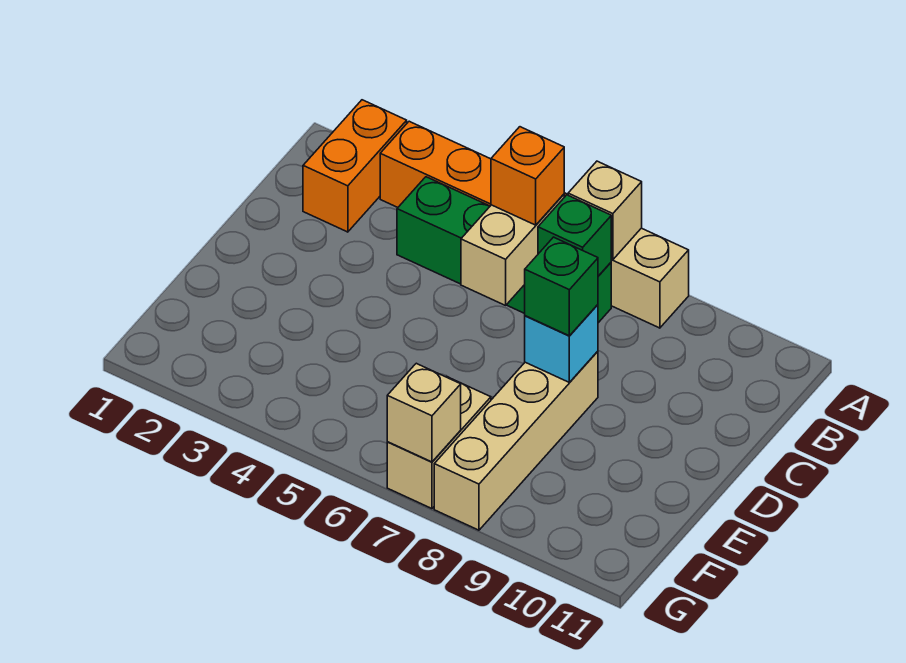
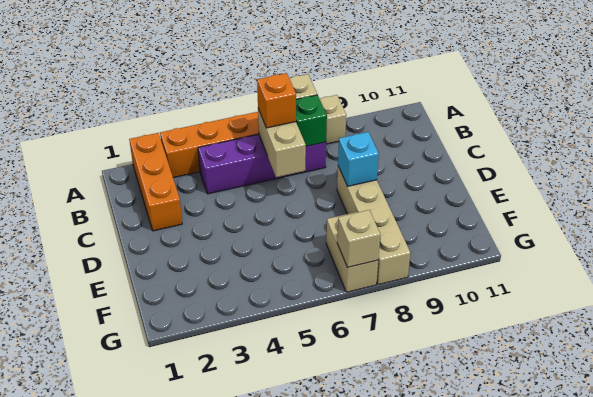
orange 1x2 brick [303,100,407,232] -> orange 1x3 brick [129,133,182,231]
green 1x4 brick [397,177,611,323] -> purple 1x4 brick [198,134,326,194]
green 1x1 brick [525,237,598,336] -> none

